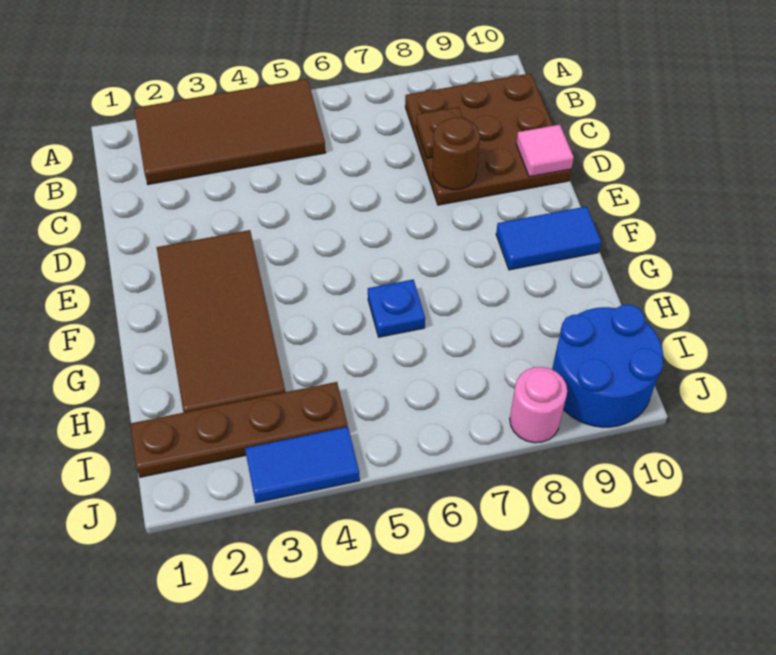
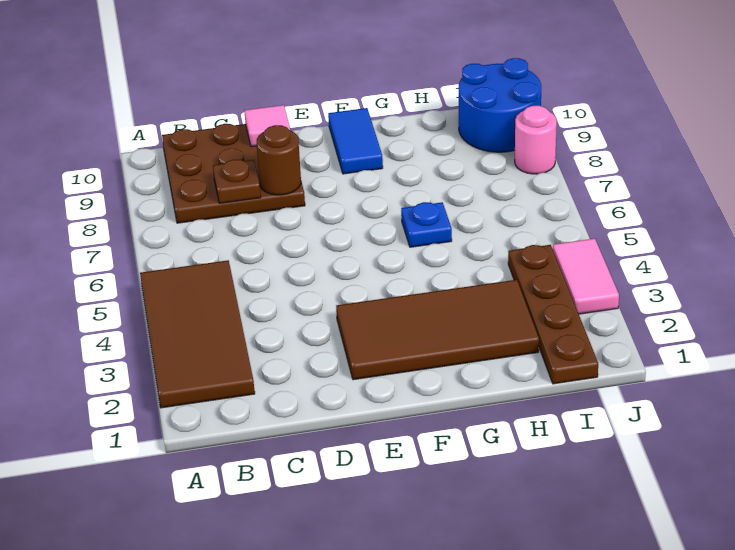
blue 1x2 tile [245,427,360,503] -> pink 1x2 tile [553,239,619,314]

